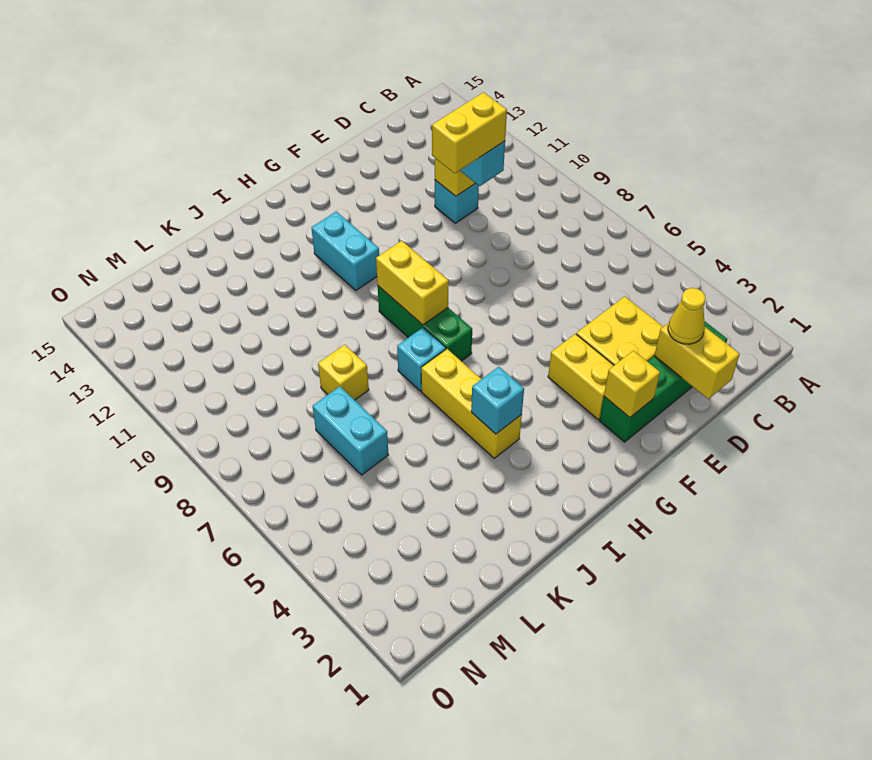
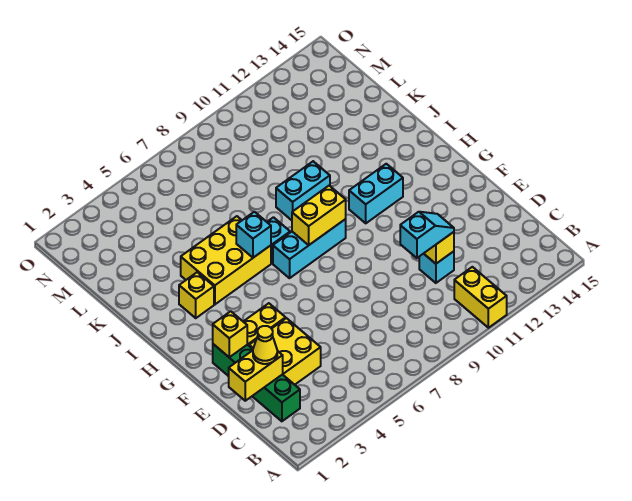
yellow 1x2 brick [432,92,507,173] -> yellow 1x2 brick moved to [454,267,507,328]
green 1x3 brick [378,286,472,361] -> cyan 1x3 brick [273,219,346,278]
yellow 1x3 brick [421,349,522,458] -> yellow 2x3 brick [181,216,271,304]
cyan 1x1 brick [471,367,524,434] -> cyan 1x1 brick moved to [236,212,271,258]
yellow 1x1 brick [318,345,369,400] -> yellow 1x1 brick moved to [179,272,214,318]
cyan 1x2 brick [313,386,389,475] -> cyan 1x2 brick moved to [276,161,330,220]

